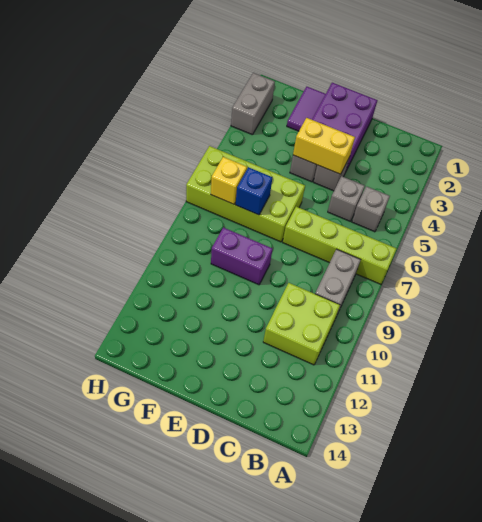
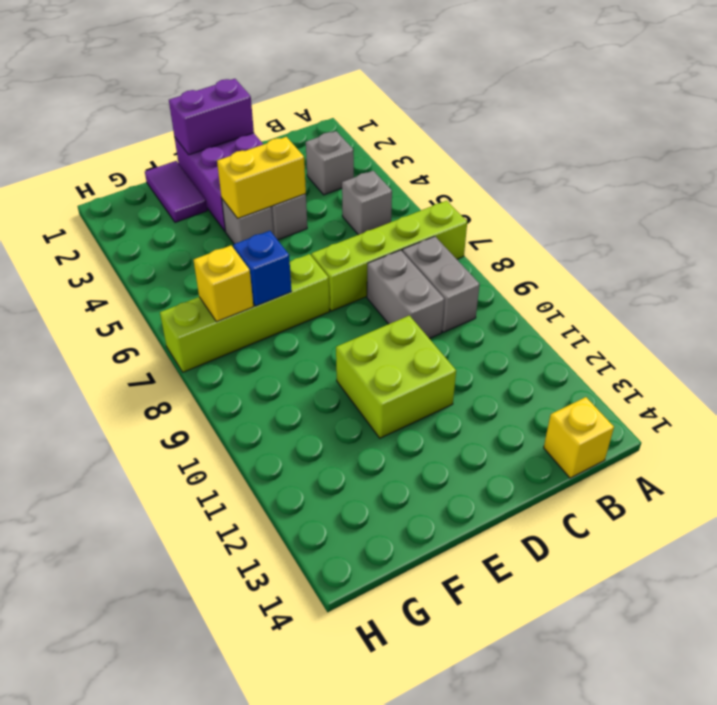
lime 2x2 brick [263,283,340,365] -> lime 2x2 brick moved to [336,316,456,438]
none -> yellow 1x1 brick [544,397,614,478]
grey 1x1 brick [328,176,365,222] -> grey 1x1 brick moved to [306,131,354,195]
lime 2x4 brick [186,146,305,242] -> lime 1x4 brick [160,254,330,372]
purple 1x2 brick [211,227,272,285] -> purple 1x2 brick moved to [169,79,254,155]
grey 1x2 brick [231,73,275,135] -> grey 1x2 brick moved to [367,250,444,339]

